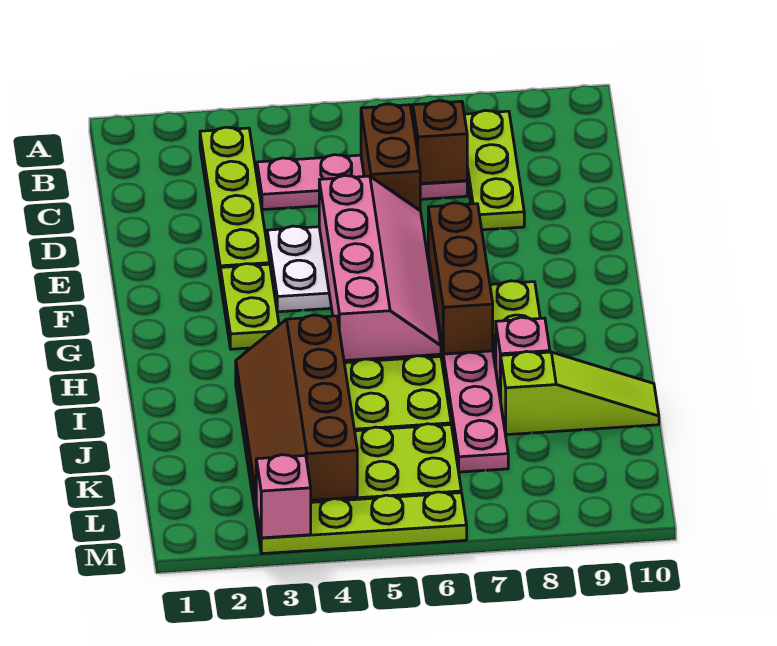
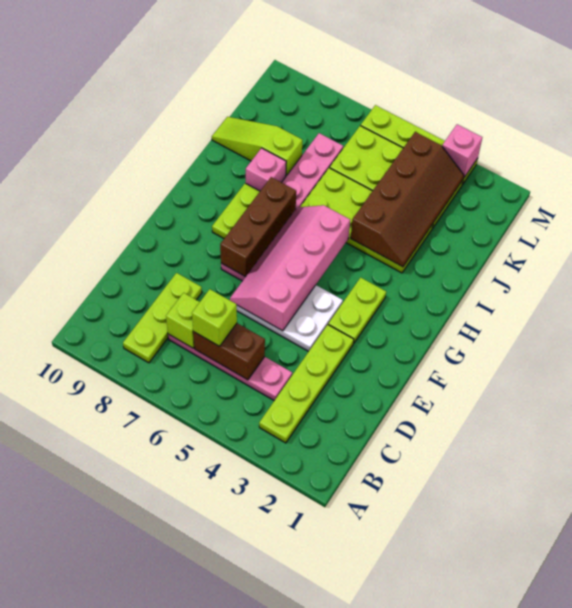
brown 1x2 brick [361,104,420,210] -> brown 1x2 brick turned to [193,323,265,380]
none -> lime 1x1 brick [192,289,237,346]
brown 1x1 brick [413,101,467,184] -> lime 1x1 brick [166,293,199,348]

